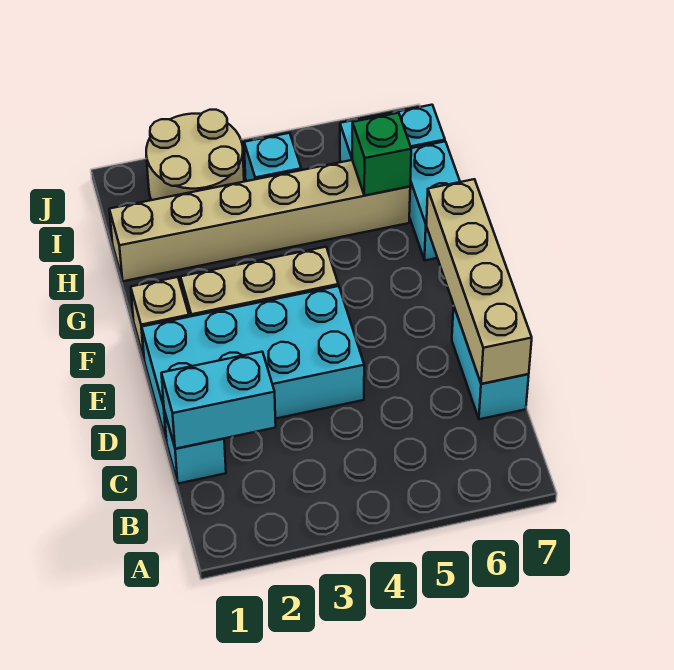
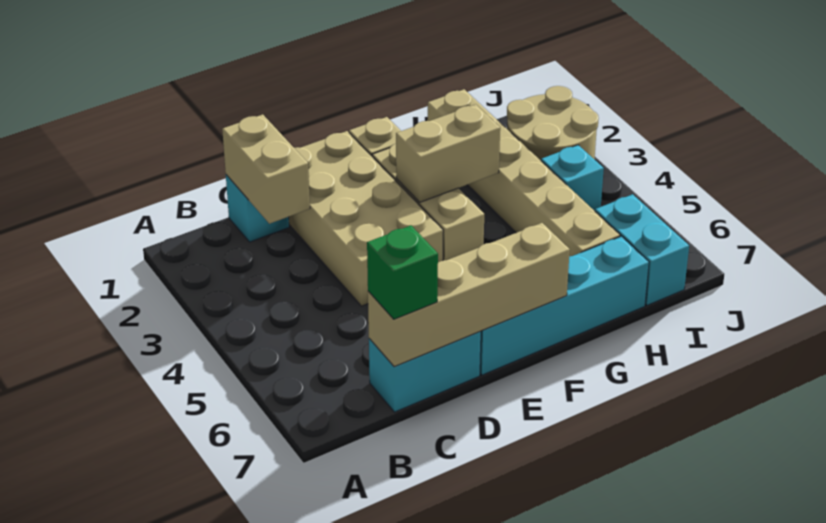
cyan 1x2 brick [161,352,276,449] -> tan 1x2 brick [222,115,310,224]
cyan 2x4 brick [142,286,364,441] -> tan 2x4 brick [289,131,443,306]
none -> tan 1x2 brick [396,105,500,202]
cyan 1x2 brick [409,141,460,260] -> cyan 1x4 brick [480,236,649,375]
green 1x1 brick [352,113,411,195] -> green 1x1 brick moved to [367,226,438,319]

